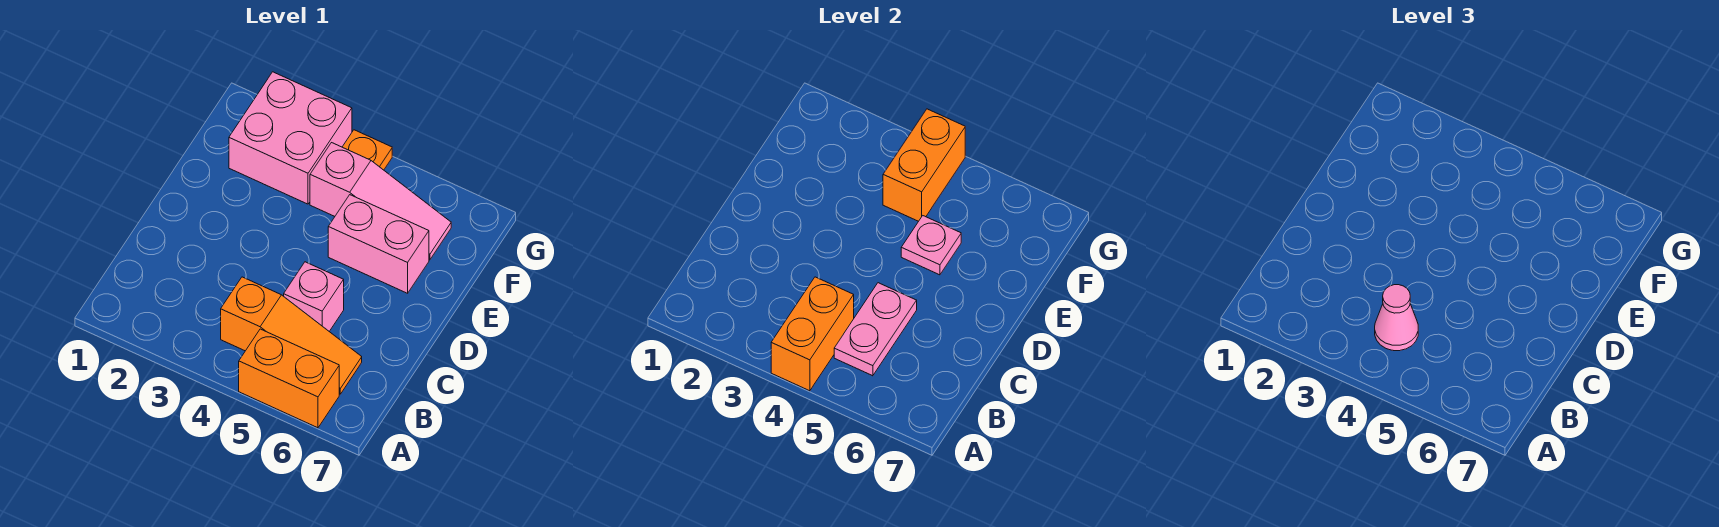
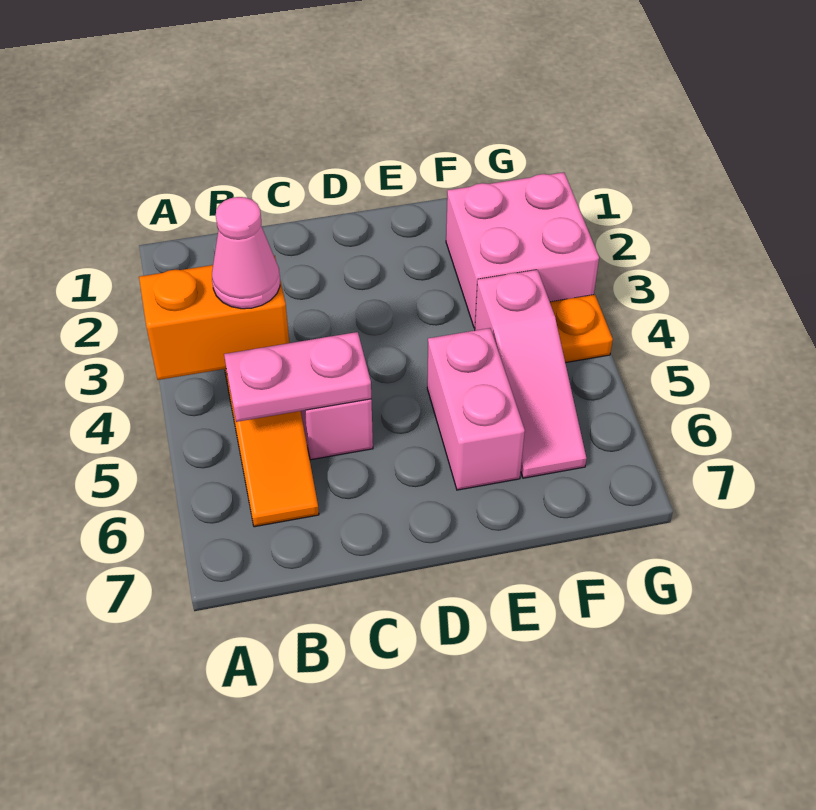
orange 1x2 brick [239,329,339,428] -> none
pink 1x1 plate [901,216,961,275] -> none
orange 1x2 brick [883,109,965,221] -> none

